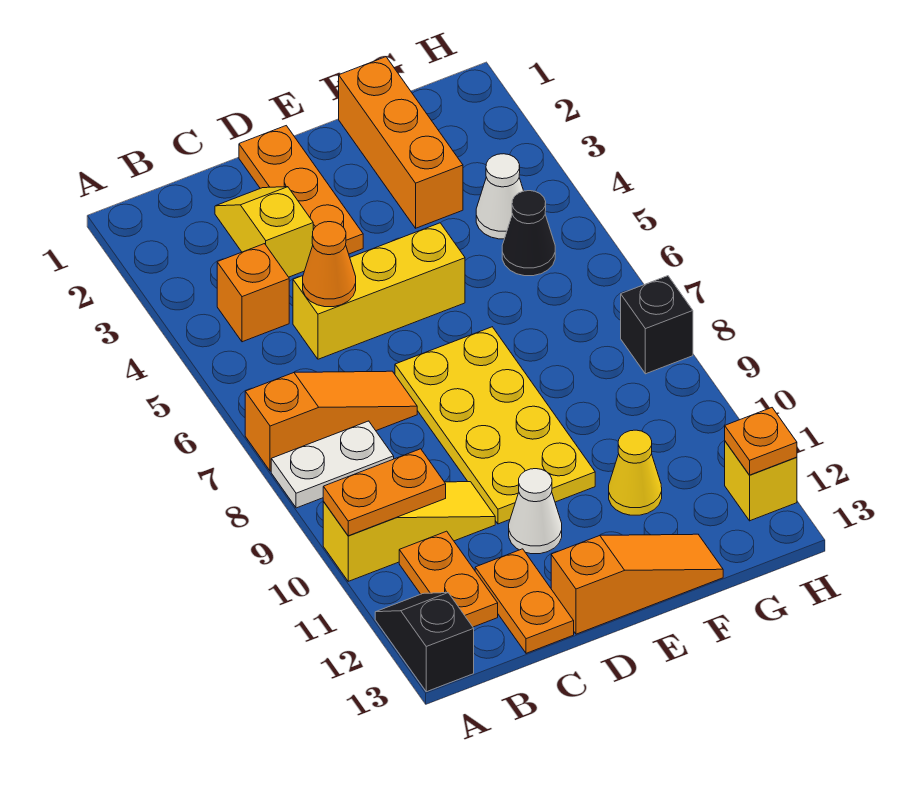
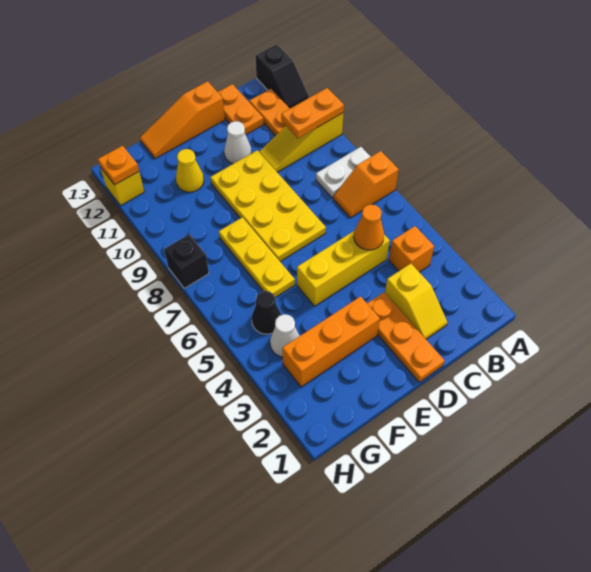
orange 1x3 slope [245,371,417,471] -> orange 1x2 slope [333,151,399,218]
orange 1x3 brick [339,57,463,228] -> orange 1x3 brick turned to [282,296,380,387]
none -> yellow 1x3 plate [219,217,295,298]

